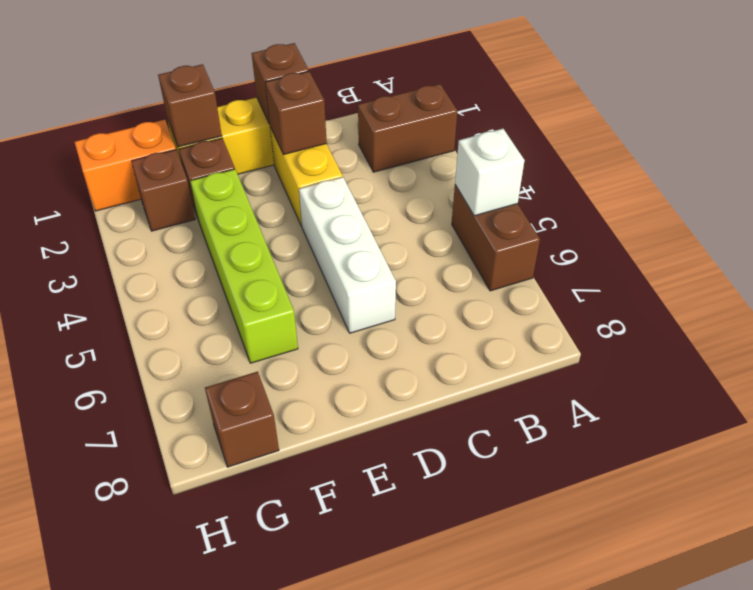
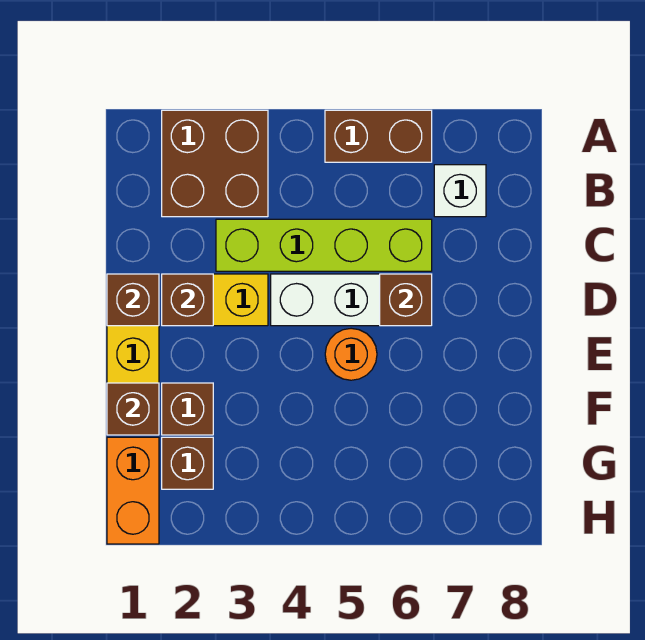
brown 1x2 brick [358,84,457,172] -> brown 2x2 brick [162,110,268,217]
white 1x1 brick [455,129,525,216] -> white 1x1 brick moved to [434,165,486,217]
none -> orange 1x1 round brick [325,328,377,380]
lime 1x4 brick [190,169,298,363] -> lime 1x4 brick moved to [216,219,432,271]
brown 1x1 brick [205,372,279,467] -> brown 1x1 brick moved to [380,274,432,326]

